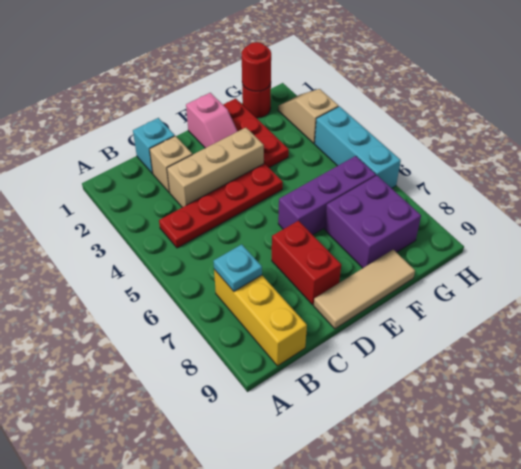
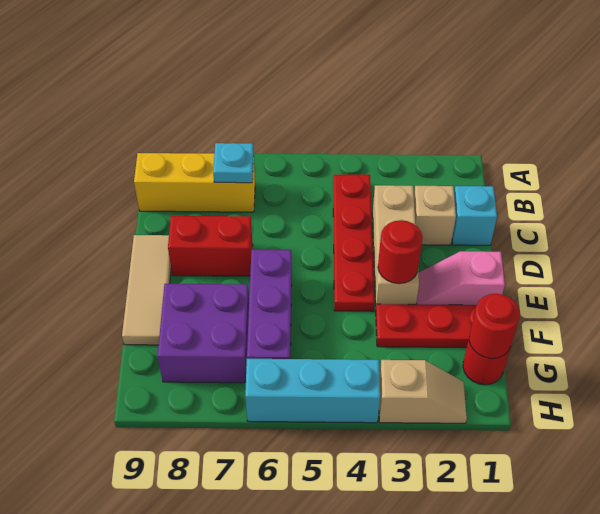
none -> red 1x1 round brick [378,220,423,284]

